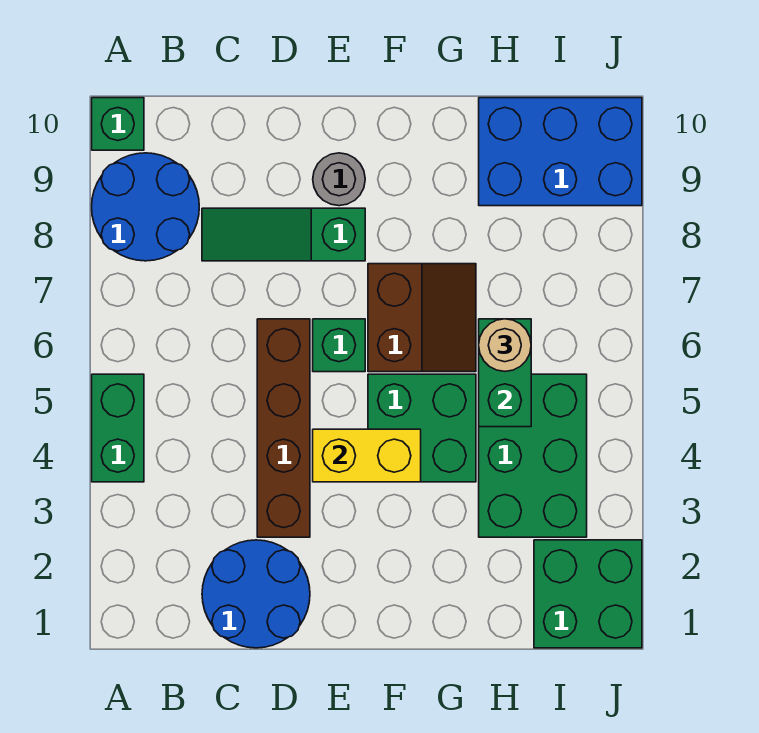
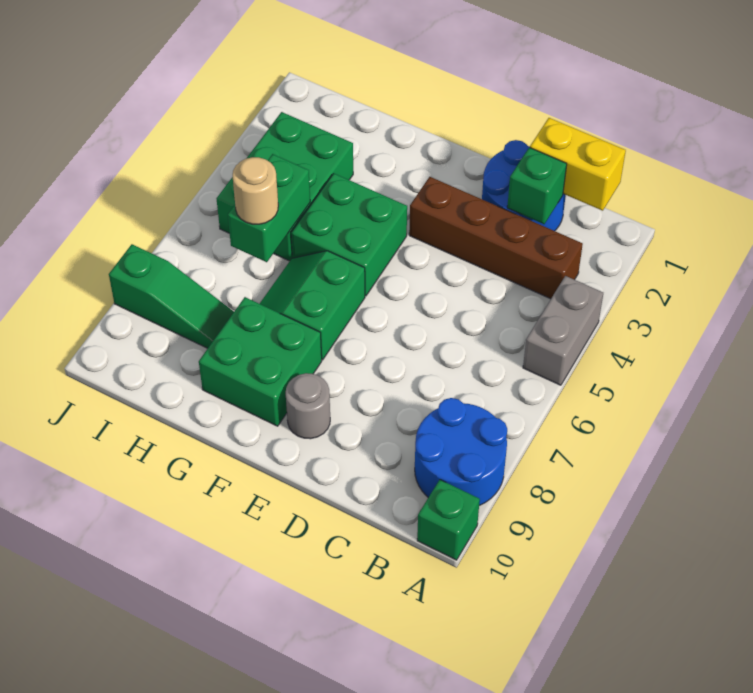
green 1x2 brick [92,374,144,482] -> grey 1x2 brick [523,276,603,385]
green 1x3 slope [202,208,365,261] -> green 1x3 slope moved to [109,244,234,348]
brown 1x4 brick [257,319,310,537] -> brown 1x4 brick turned to [409,177,583,299]
yellow 1x2 brick [313,429,421,482] -> yellow 1x2 brick moved to [530,118,626,211]
green 1x1 brick [313,319,365,372] -> green 1x1 brick moved to [507,148,567,224]
brown 2x2 slope [368,264,476,372] -> green 2x2 slope [260,251,365,360]
blue 2x3 brick [479,98,642,206] -> none
green 2x2 brick [534,540,642,648] -> green 2x2 brick moved to [199,297,322,426]

